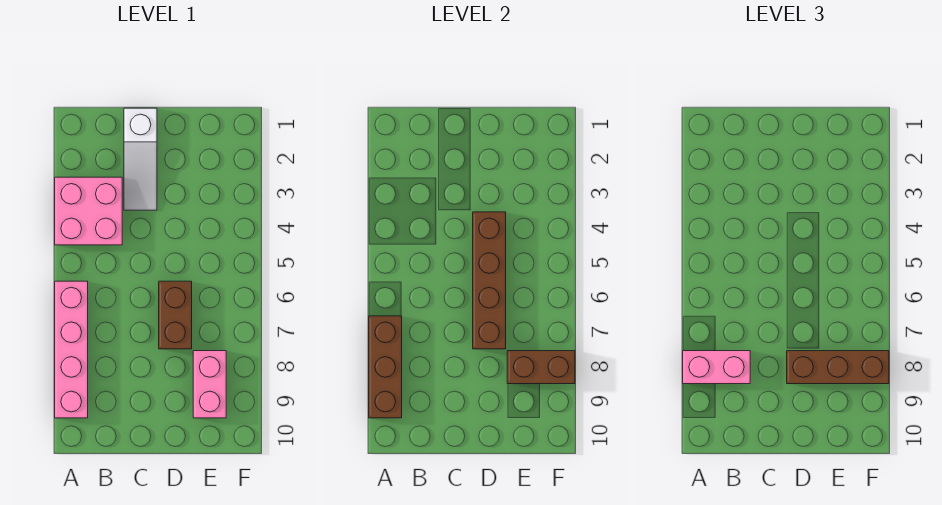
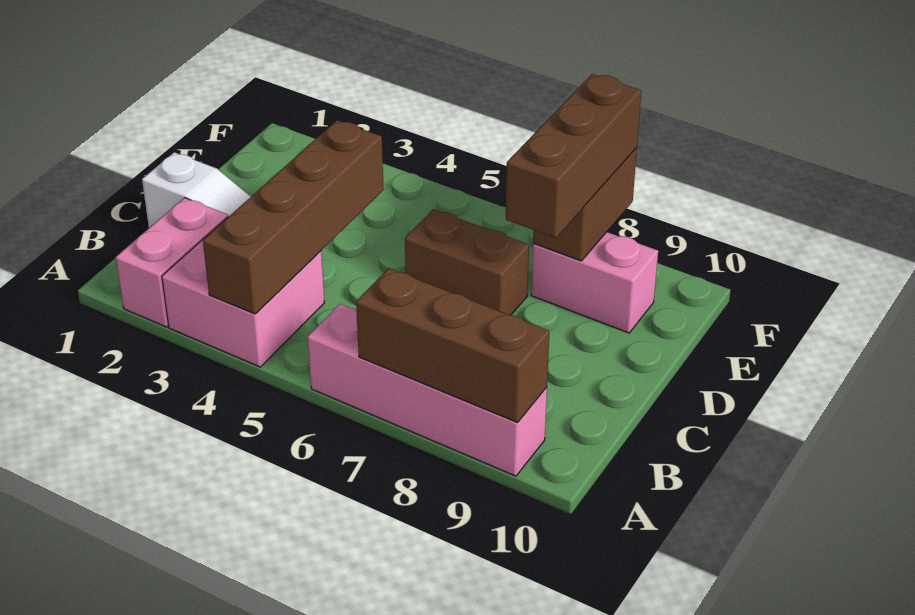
pink 1x2 brick [683,351,750,384] -> pink 1x2 brick moved to [116,198,228,327]
brown 1x4 brick [473,212,506,349] -> brown 1x4 brick turned to [203,120,384,314]

